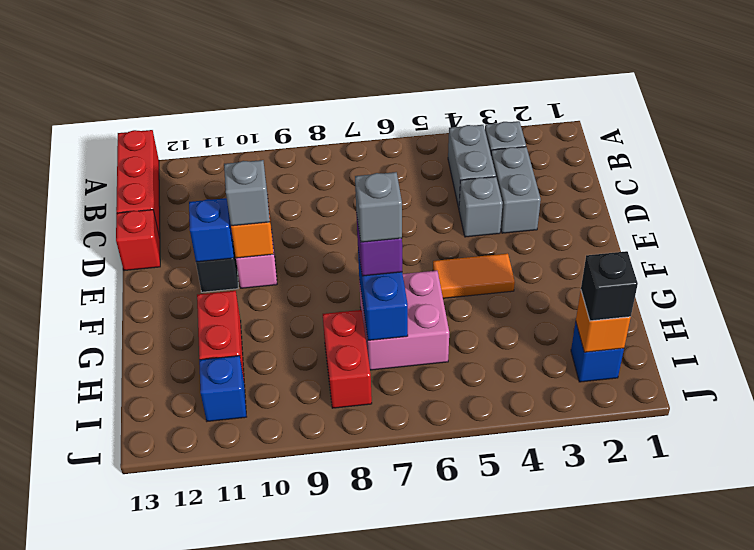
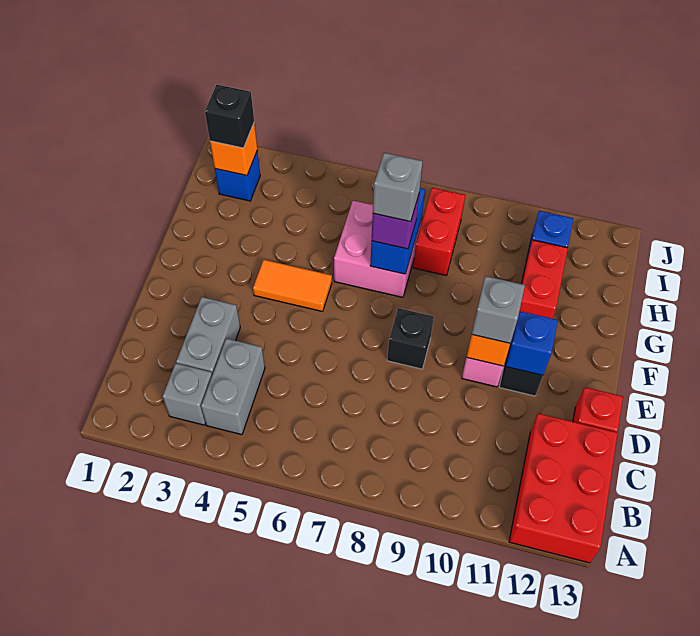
red 1x3 brick [116,130,160,238] -> red 2x3 brick [509,413,618,563]
grey 1x1 brick [459,177,503,237] -> none
none -> black 1x1 brick [387,308,434,369]

